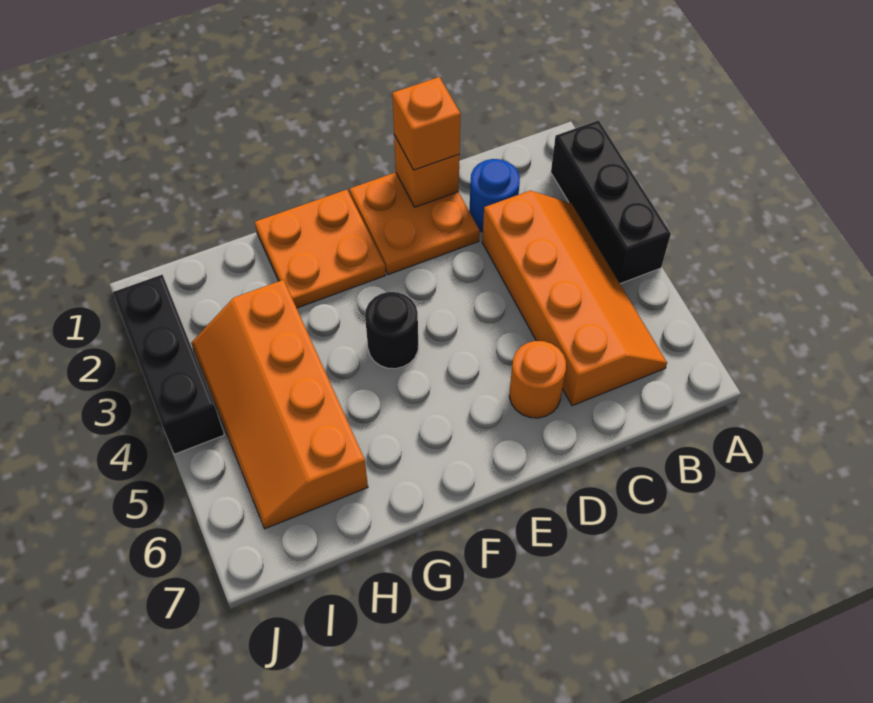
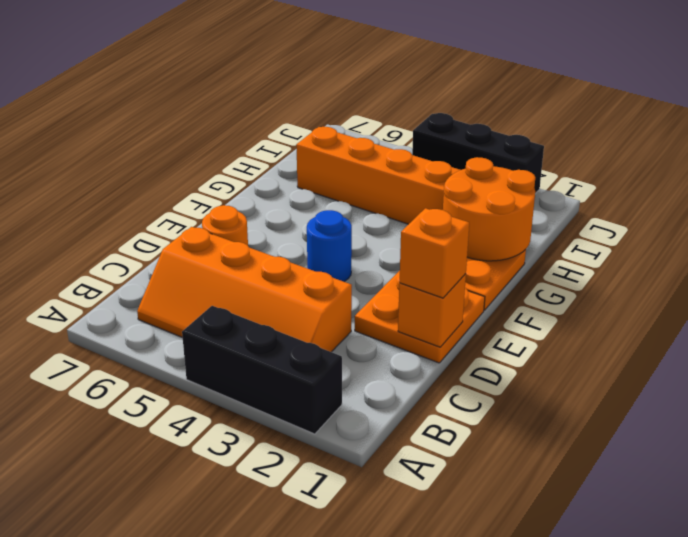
blue 1x1 round brick [469,159,520,232] -> blue 1x1 round brick moved to [307,210,352,282]
black 1x1 round brick [365,292,418,369] -> none
none -> orange 2x2 round brick [443,157,535,261]

